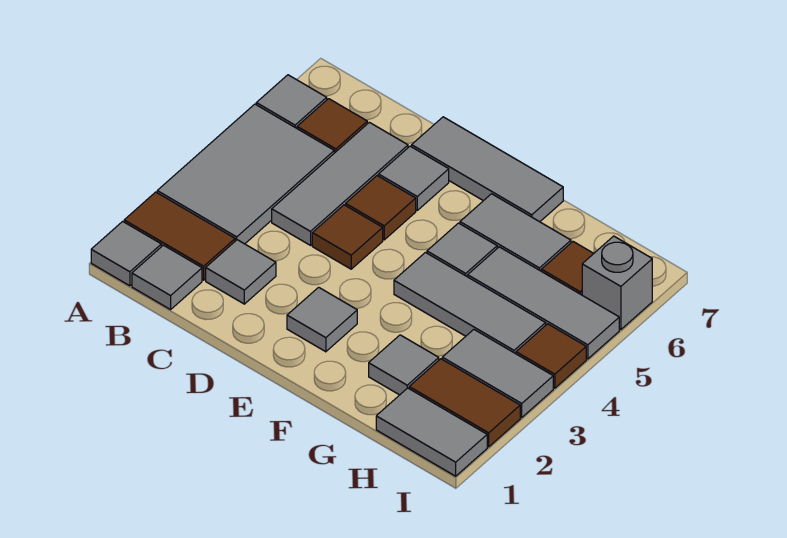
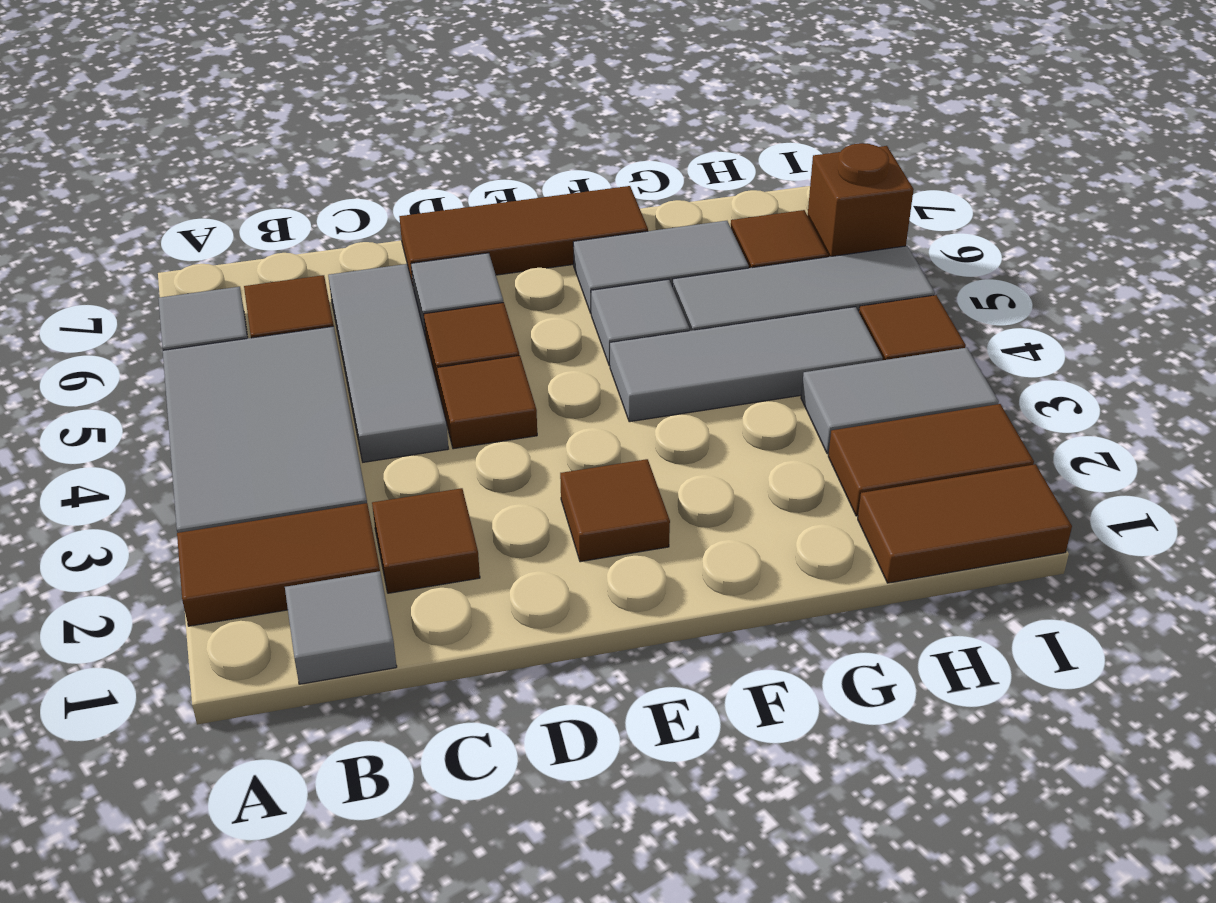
grey 1x1 tile [91,221,161,286] -> none
grey 1x1 tile [206,240,276,304] -> brown 1x1 tile [372,488,480,593]
grey 1x3 tile [412,117,563,222] -> brown 1x3 tile [399,186,648,285]
grey 1x1 tile [287,287,357,352] -> brown 1x1 tile [560,459,670,562]
grey 1x1 tile [369,335,439,395] -> none
grey 1x2 tile [376,388,487,476] -> brown 1x2 tile [858,464,1072,583]
grey 1x1 brick [582,236,652,330] -> brown 1x1 brick [808,143,914,257]

